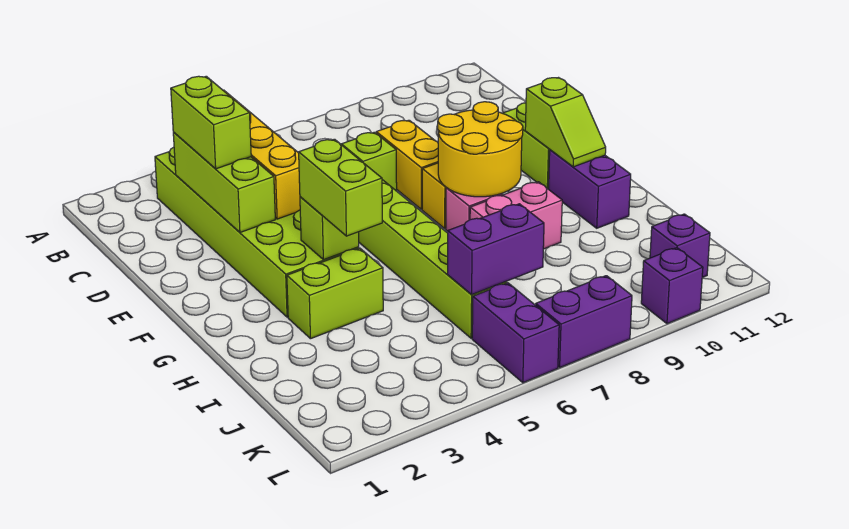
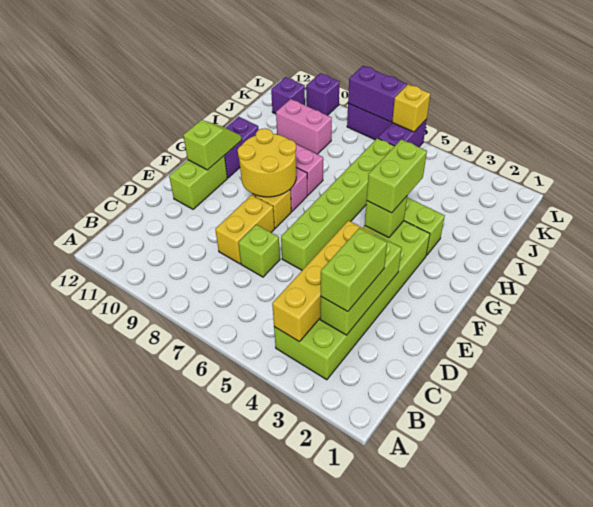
purple 1x2 brick [447,204,544,294] -> purple 1x2 brick moved to [348,66,407,122]
none -> pink 1x2 brick [276,99,332,154]
none -> yellow 1x1 brick [392,84,430,132]

